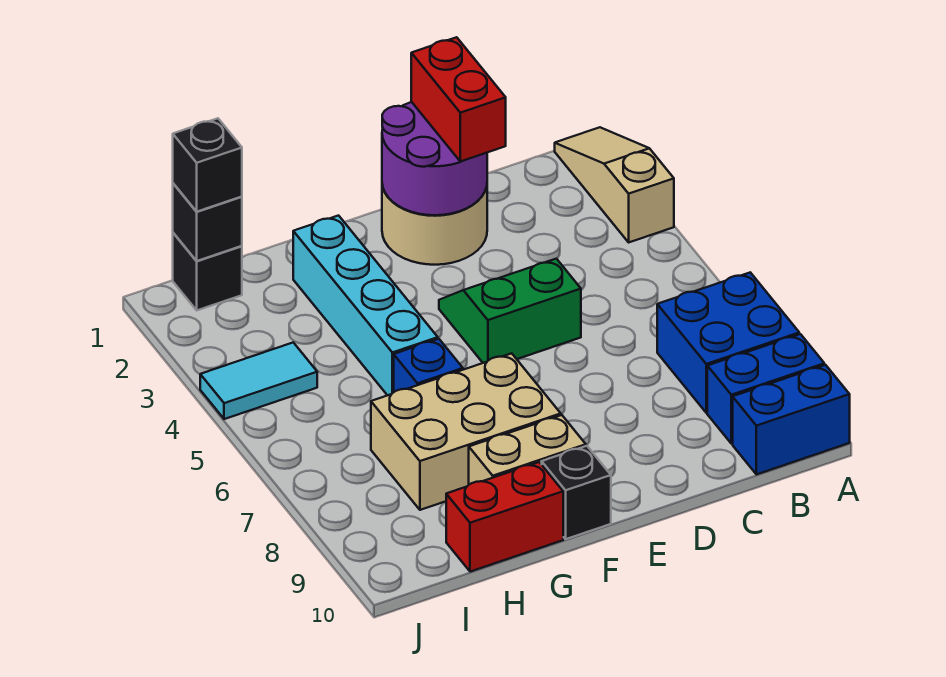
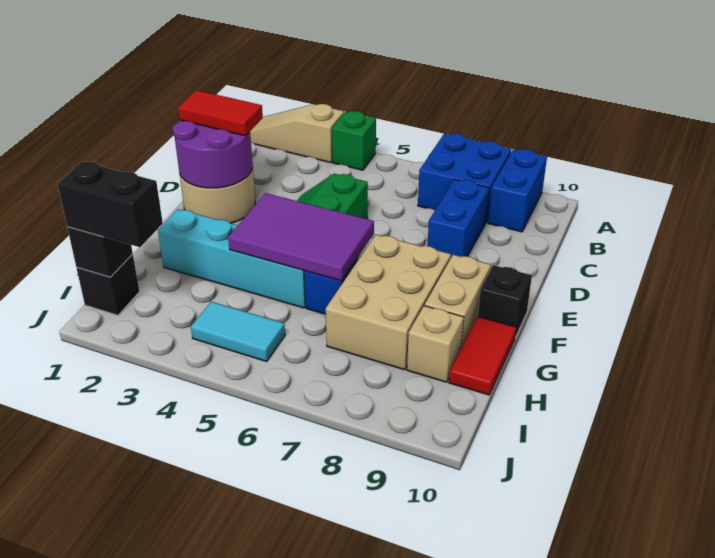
none -> green 1x1 brick [332,111,376,170]
blue 1x2 brick [733,365,850,474] -> blue 1x2 brick moved to [427,180,489,257]
red 1x2 brick [411,37,506,161] -> red 1x2 tile [178,90,263,136]
none -> purple 2x3 tile [228,193,374,281]
red 1x2 brick [446,462,563,572] -> red 1x2 tile [449,316,516,395]
none -> tan 1x1 brick [407,306,464,382]
black 1x1 brick [173,118,242,212] -> black 1x2 brick [58,162,163,247]
cyan 1x2 tile [200,343,317,419] -> cyan 1x2 tile turned to [191,302,285,362]

